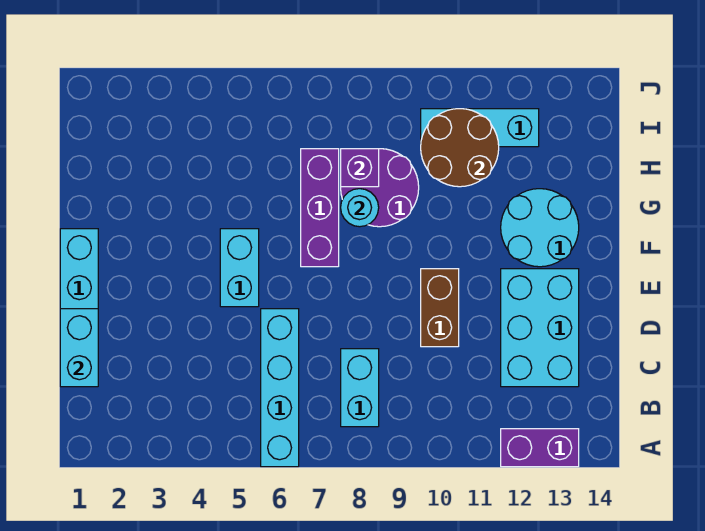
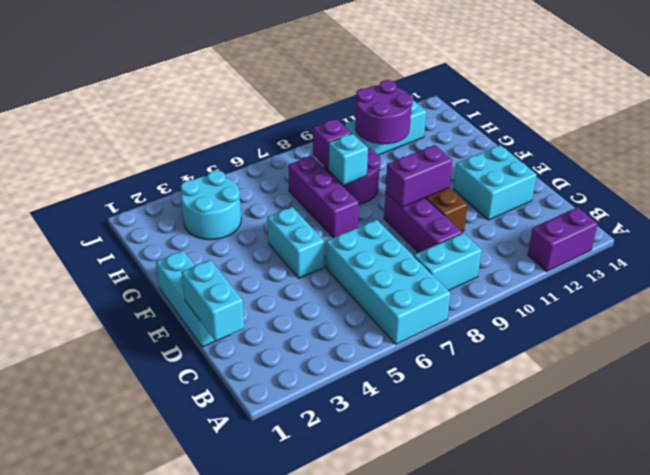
cyan 1x4 brick [261,309,299,467] -> cyan 2x4 brick [326,220,451,344]
cyan 1x2 brick [341,349,379,427] -> cyan 1x2 brick turned to [414,233,482,291]
none -> purple 1x3 brick [384,193,462,253]
cyan 2x3 brick [501,269,579,387] -> cyan 2x2 brick [454,145,537,220]
none -> purple 1x2 brick [386,145,452,207]
cyan 2x2 round brick [501,189,579,267] -> cyan 2x2 round brick moved to [181,170,241,240]
cyan 1x1 round brick [341,189,379,227] -> cyan 1x1 brick [328,134,368,185]
brown 2x2 round brick [421,109,499,187] -> purple 2x2 round brick [356,80,413,144]

